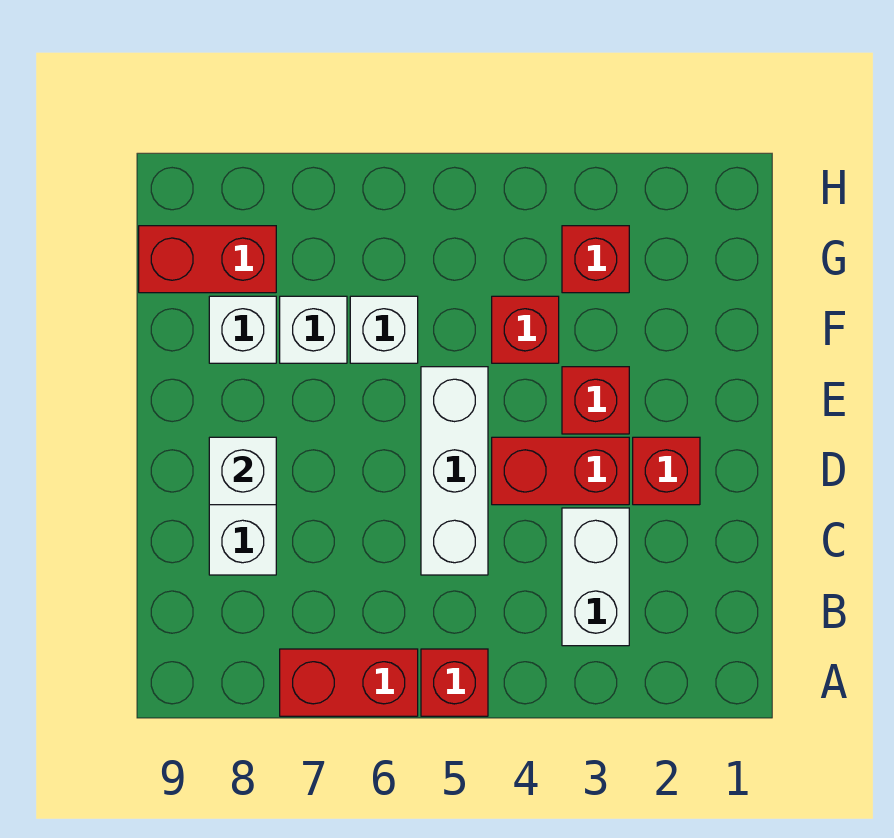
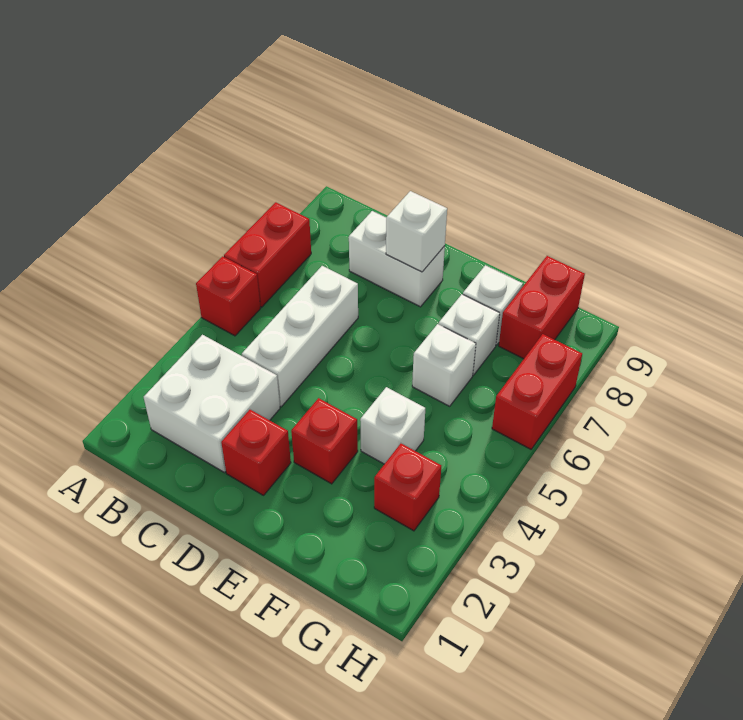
white 1x2 brick [562,508,629,646] -> white 2x2 brick [144,335,280,473]
white 1x3 brick [421,367,488,575] -> white 1x3 brick turned to [242,266,358,407]
red 1x2 brick [492,437,629,505] -> red 1x2 brick moved to [492,334,582,449]
red 1x1 brick [492,296,559,363] -> white 1x1 brick [360,387,425,464]

